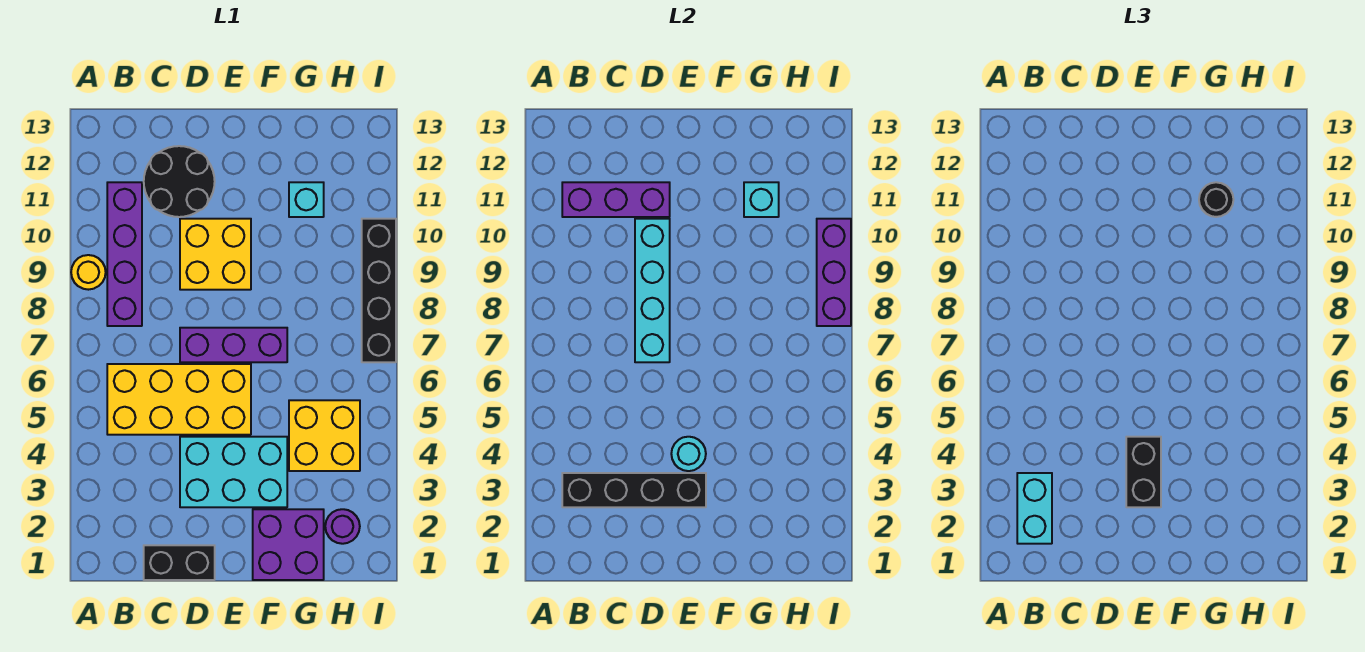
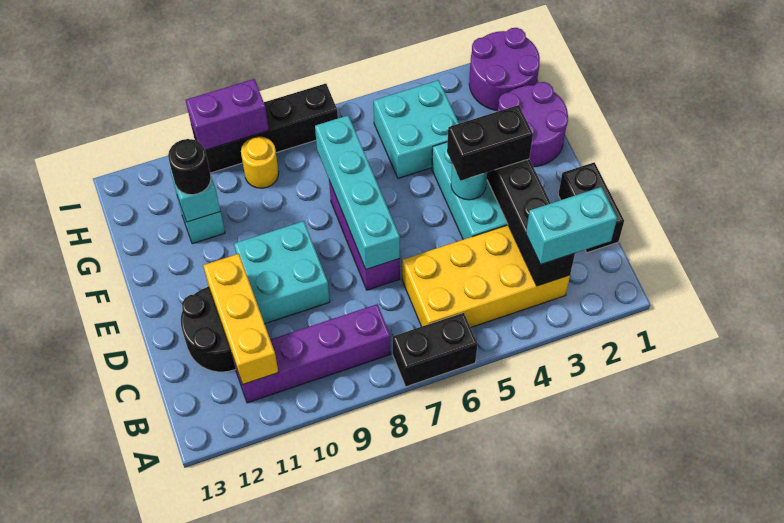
none -> black 1x2 brick [393,313,477,387]
yellow 1x1 round brick [71,255,106,290] -> yellow 1x1 round brick moved to [241,136,279,188]
yellow 2x4 brick [107,364,251,435] -> yellow 2x4 brick turned to [402,225,570,328]
purple 1x3 brick [562,182,670,217] -> yellow 1x3 brick [203,254,278,384]
cyan 1x4 brick [635,219,670,362] -> cyan 1x4 brick turned to [315,116,400,269]
yellow 2x2 brick [180,219,251,290] -> cyan 2x2 brick [234,221,330,324]
purple 2x2 brick [253,509,324,580] -> purple 2x2 round brick [498,82,568,167]
yellow 2x2 brick [289,400,360,471] -> cyan 2x2 brick [373,80,459,178]
purple 1x1 round brick [325,509,360,544] -> purple 2x2 round brick [469,28,540,111]
purple 1x3 brick [817,219,851,326] -> purple 1x2 brick [186,79,269,150]

